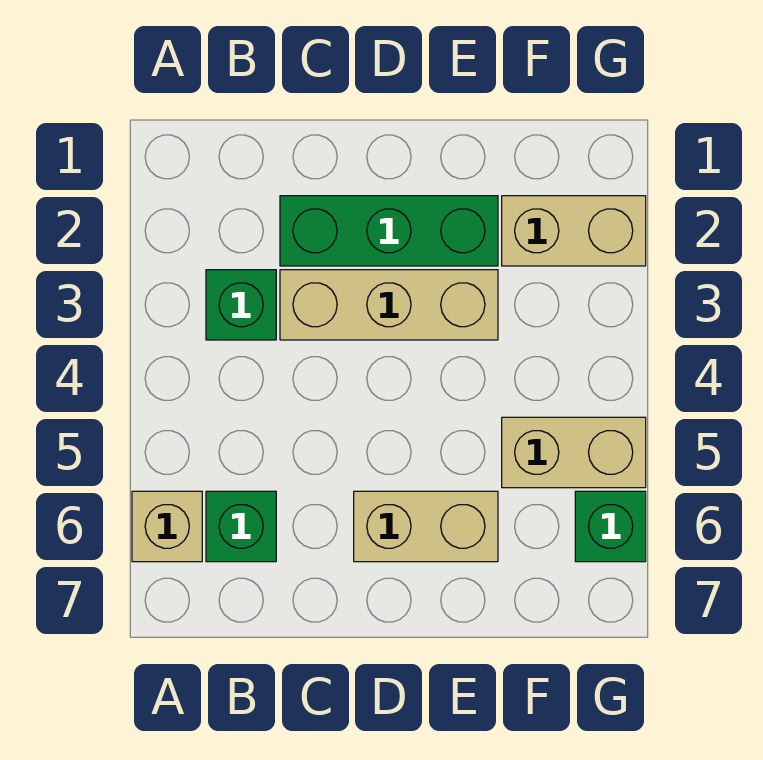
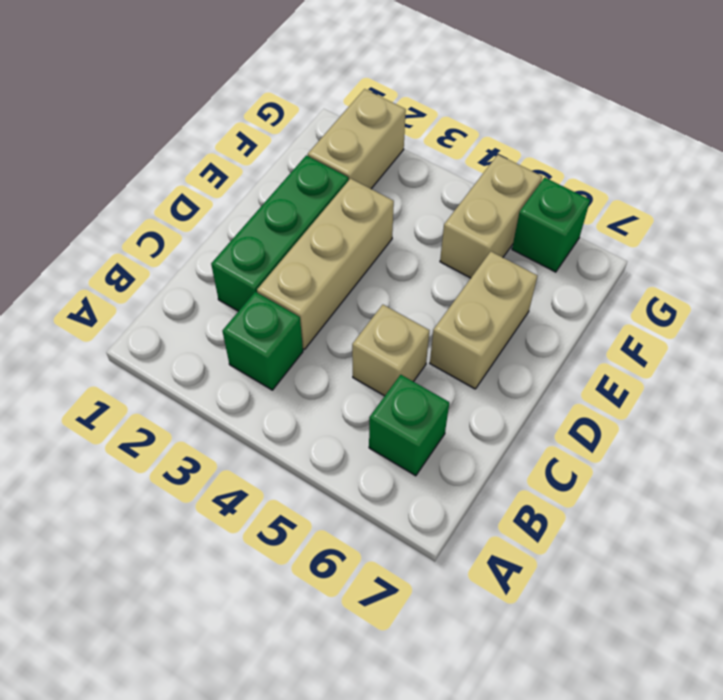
tan 1x1 brick [132,491,202,562] -> tan 1x1 brick moved to [352,305,430,396]

